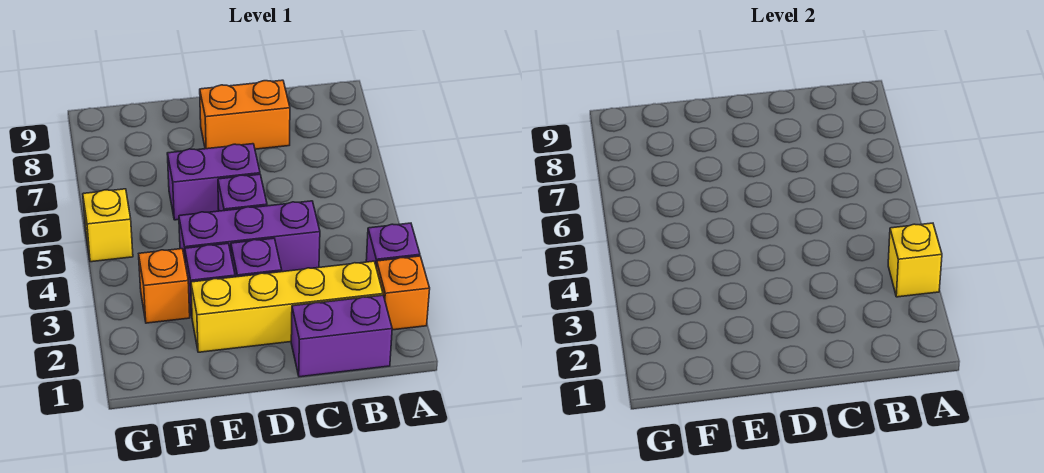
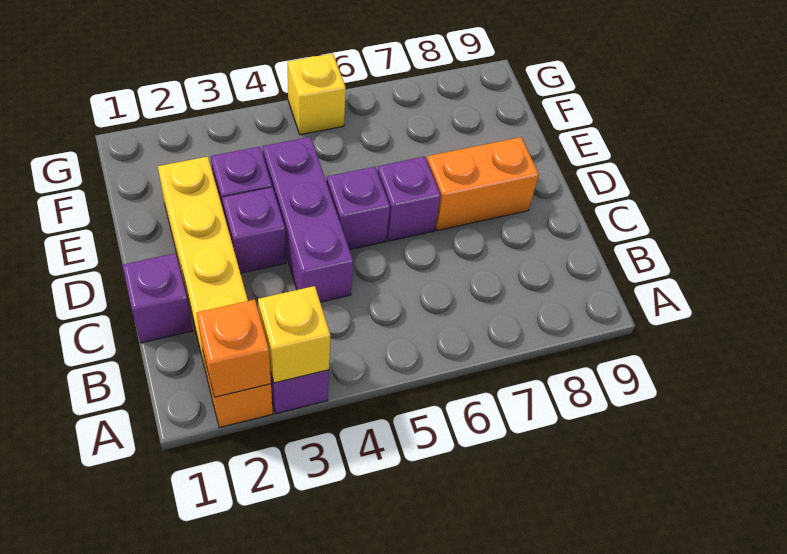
purple 1x2 brick [291,295,392,377] -> purple 1x1 brick [122,253,193,343]
orange 1x2 brick [200,80,290,149] -> orange 1x2 brick turned to [427,137,539,230]
purple 1x2 brick [167,144,260,220] -> purple 1x1 brick [377,157,441,241]
orange 1x1 brick [139,249,190,323] -> orange 1x1 brick moved to [197,299,271,397]

